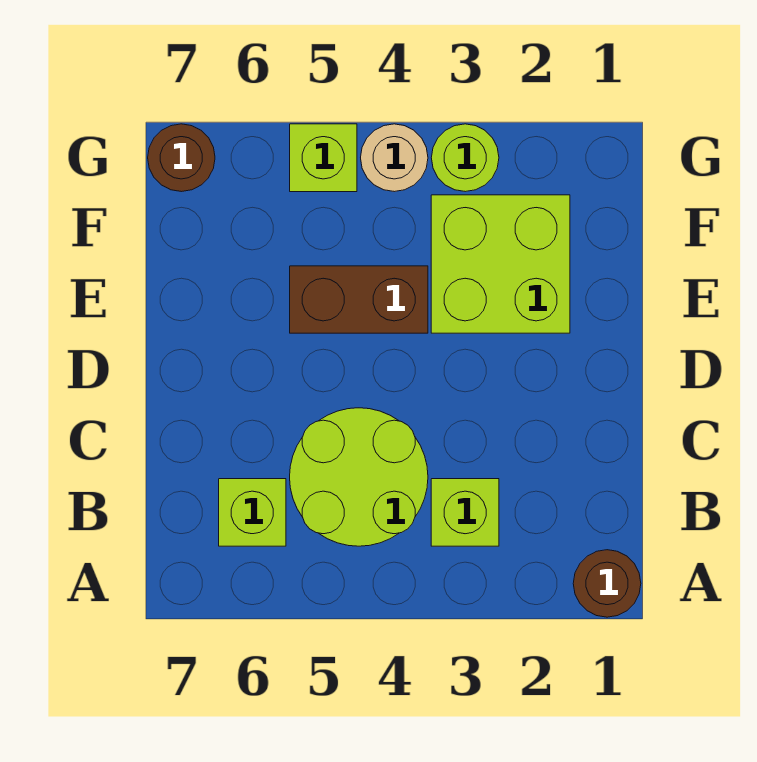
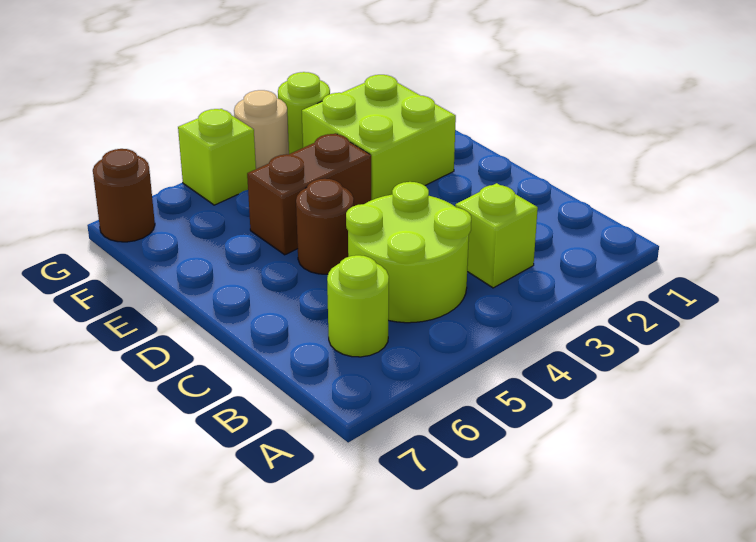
brown 1x1 round brick [573,550,641,617] -> brown 1x1 round brick moved to [296,179,354,274]
lime 1x1 brick [219,479,286,546] -> lime 1x1 round brick [327,255,389,357]

